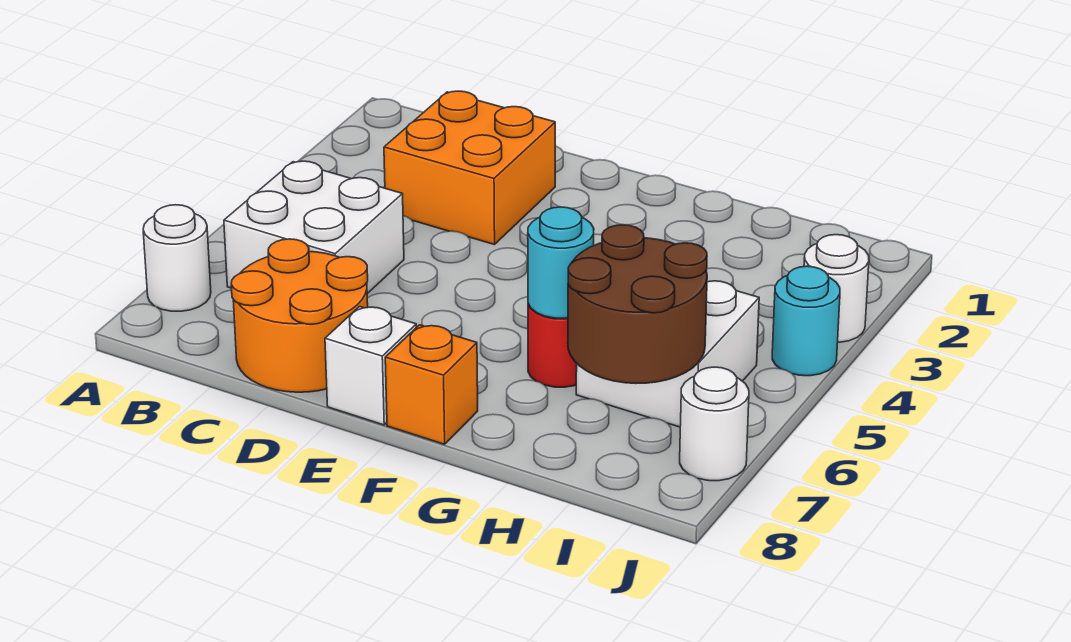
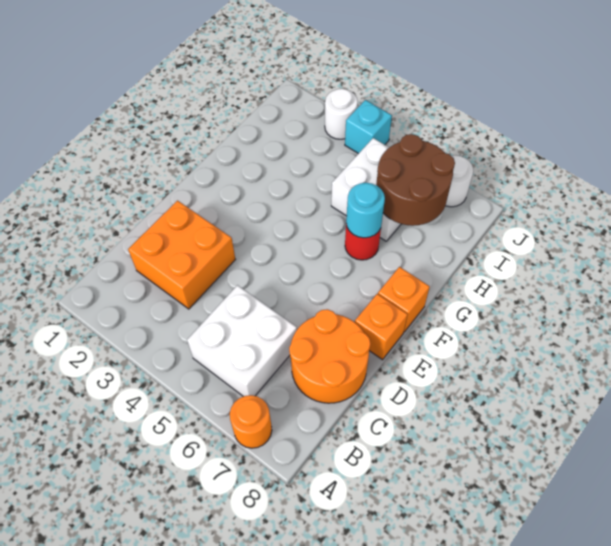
white 1x1 round brick [143,205,211,311] -> orange 1x1 round brick [230,395,272,448]
white 1x1 brick [325,307,416,425] -> orange 1x1 brick [355,294,408,360]
cyan 1x1 round brick [772,266,840,376] -> cyan 1x1 brick [345,100,392,154]

